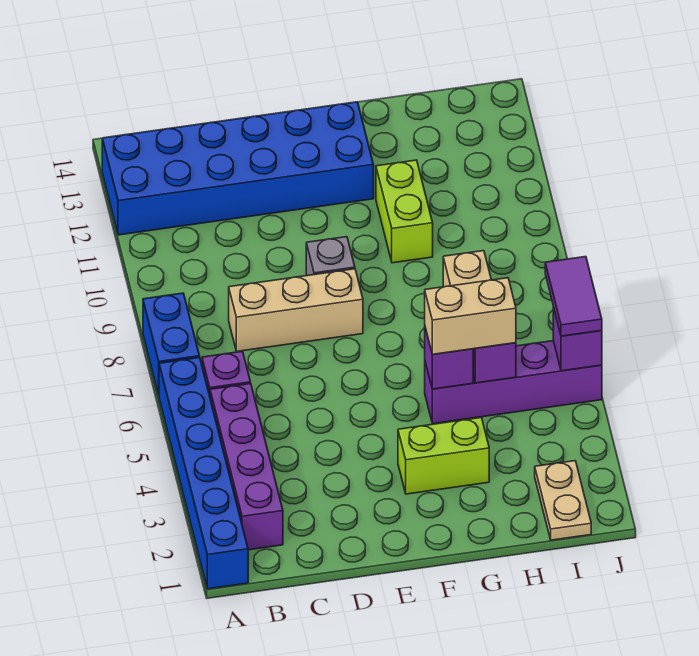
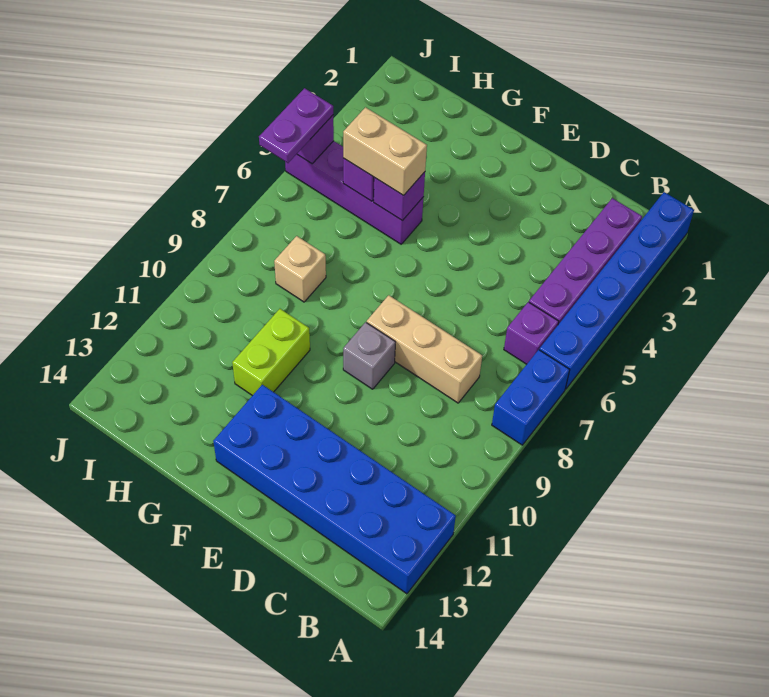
lime 1x2 brick [398,418,489,494] -> none
tan 1x2 plate [535,461,591,540] -> none
purple 1x2 tile [545,257,602,336] -> purple 1x2 plate [259,88,333,163]

